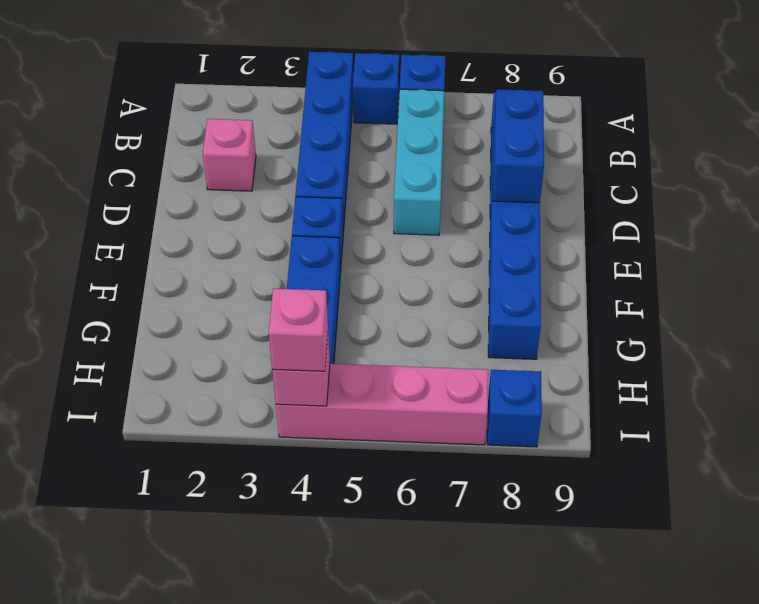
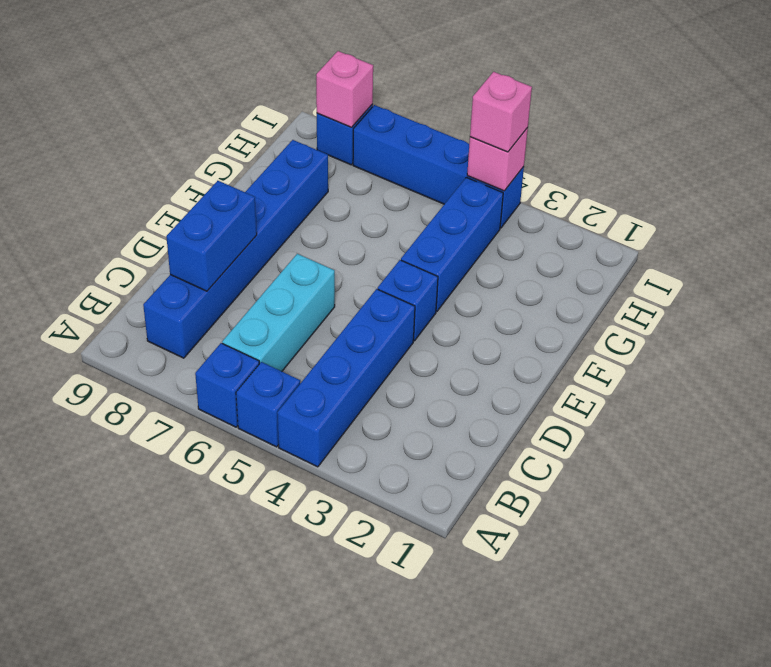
pink 1x1 brick [203,119,256,191] -> pink 1x1 brick moved to [316,51,373,127]
pink 1x4 brick [276,364,488,445] -> blue 1x4 brick [353,105,524,228]

